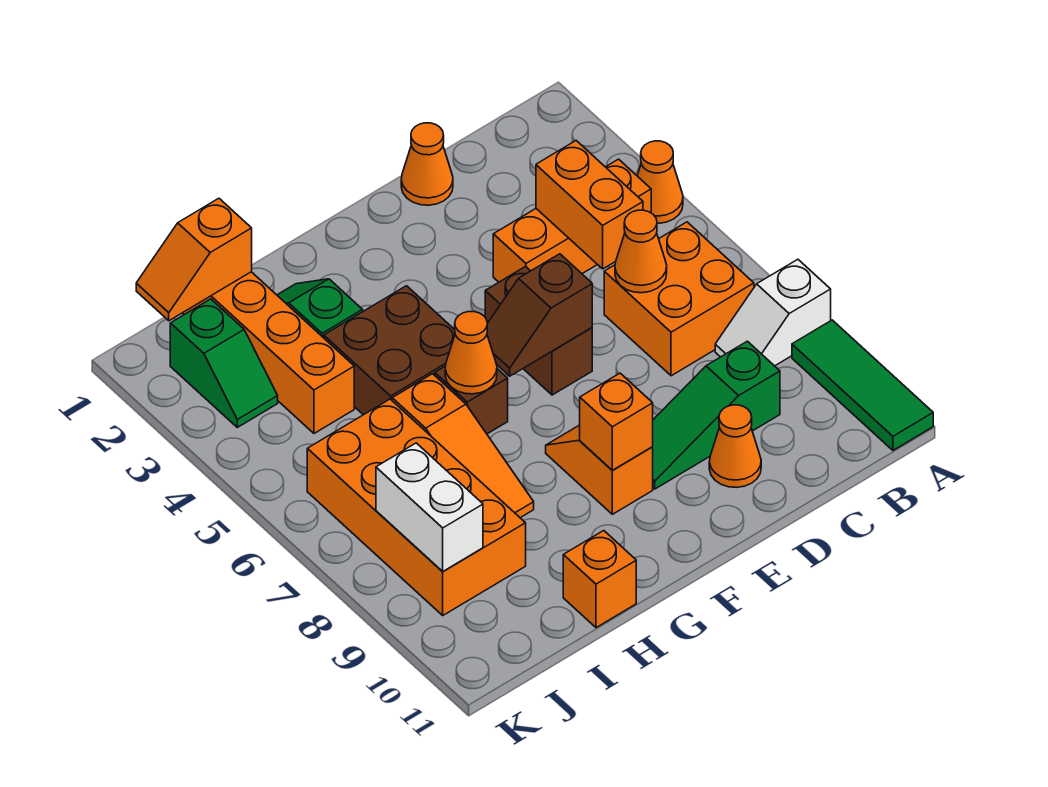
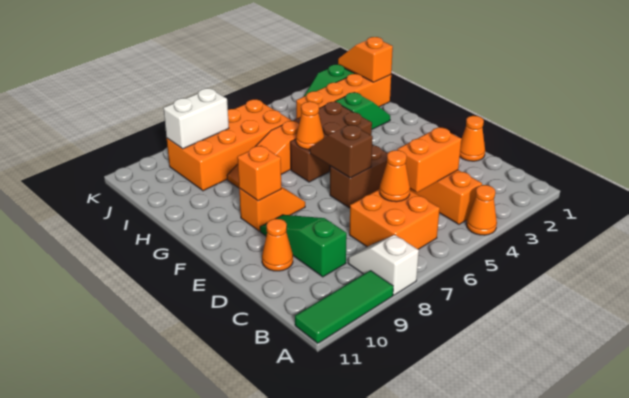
orange 1x1 brick [563,531,636,628] -> none

